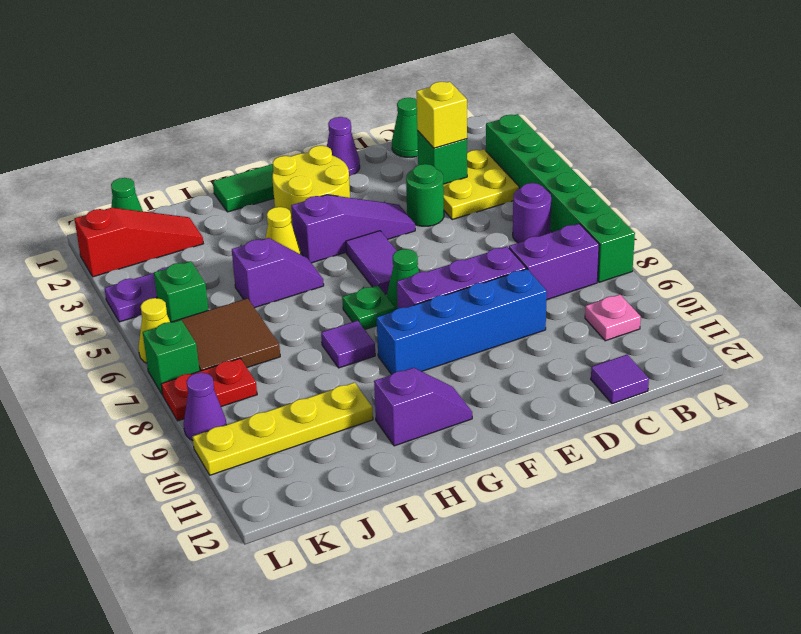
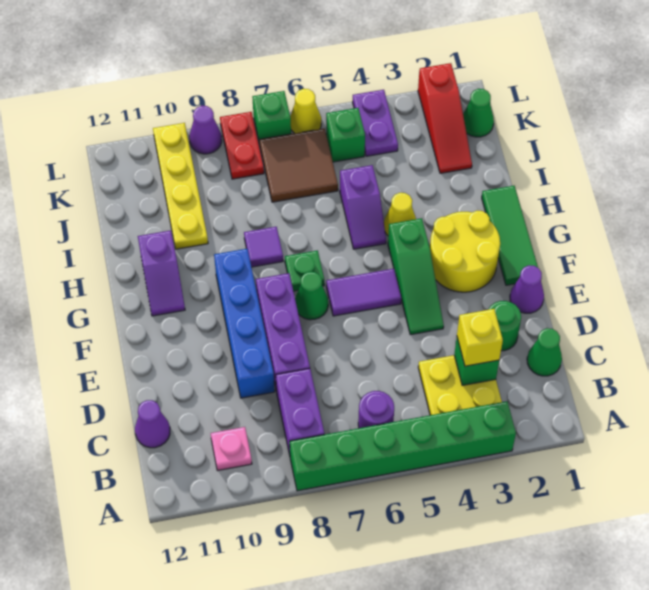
purple 1x1 tile [591,355,649,404] -> purple 1x1 cone [135,400,170,448]
green 1x1 round brick [406,164,444,226] -> green 1x1 round brick moved to [488,301,521,351]
purple 1x3 slope [291,195,415,263] -> green 1x3 slope [388,218,444,335]

